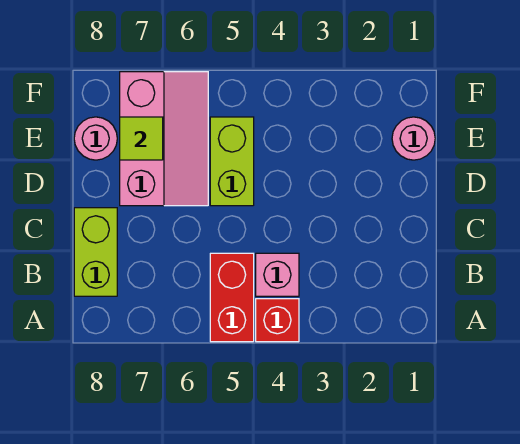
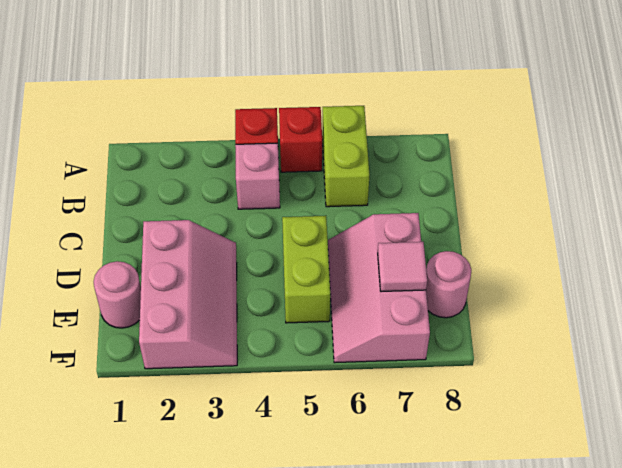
red 1x2 brick [210,253,254,342] -> red 1x1 brick [279,107,322,172]
lime 1x2 brick [74,208,117,296] -> lime 1x2 brick moved to [322,106,369,207]
none -> pink 2x3 slope [139,220,237,369]
lime 1x1 tile [120,117,163,160] -> pink 1x1 tile [378,242,427,292]

